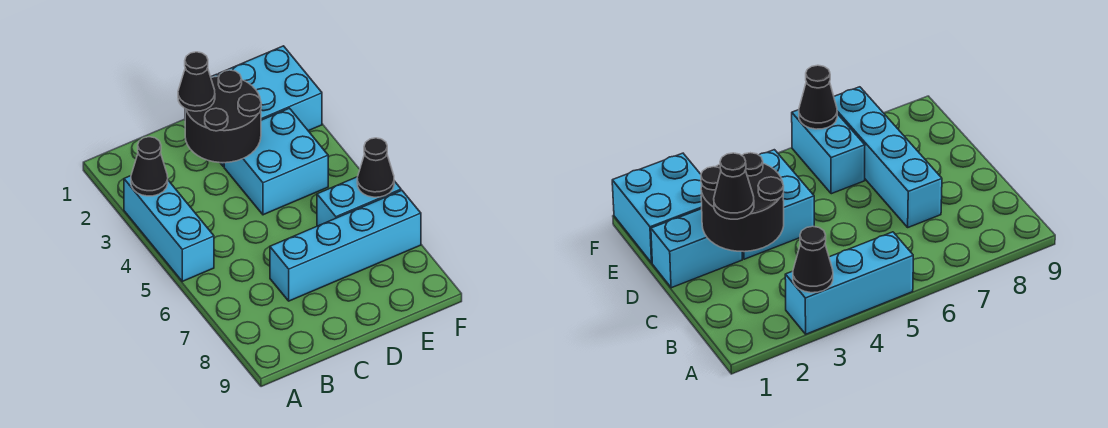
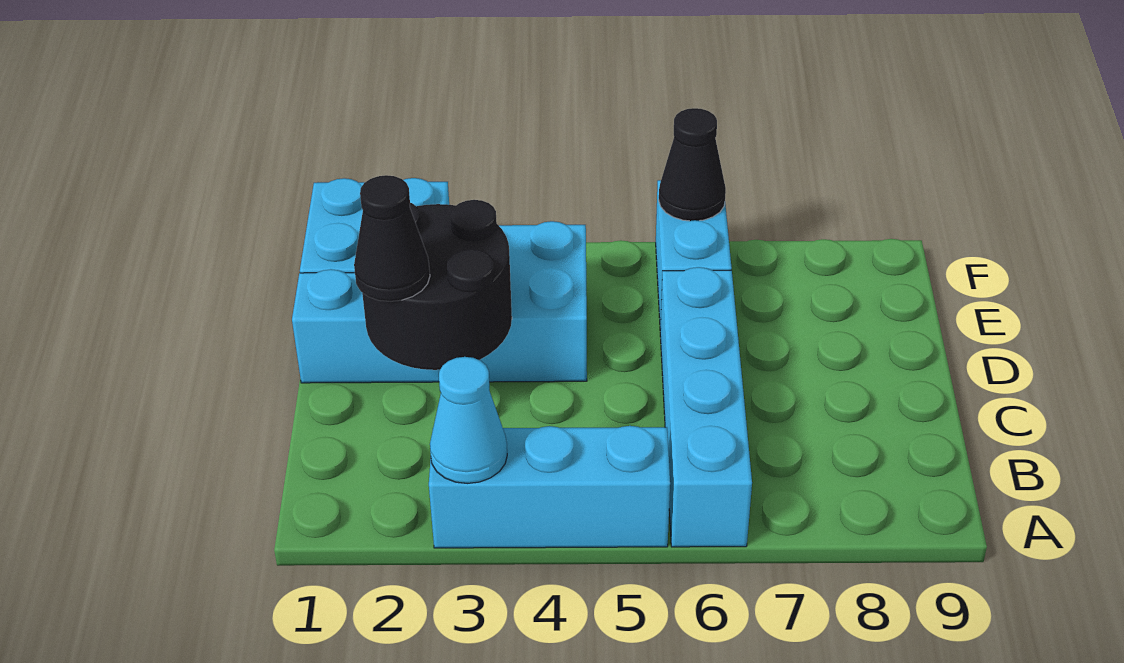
black 1x1 cone [131,137,168,196] -> cyan 1x1 cone [430,357,507,483]
cyan 1x4 brick [270,190,421,301] -> cyan 1x4 brick moved to [660,267,752,547]

